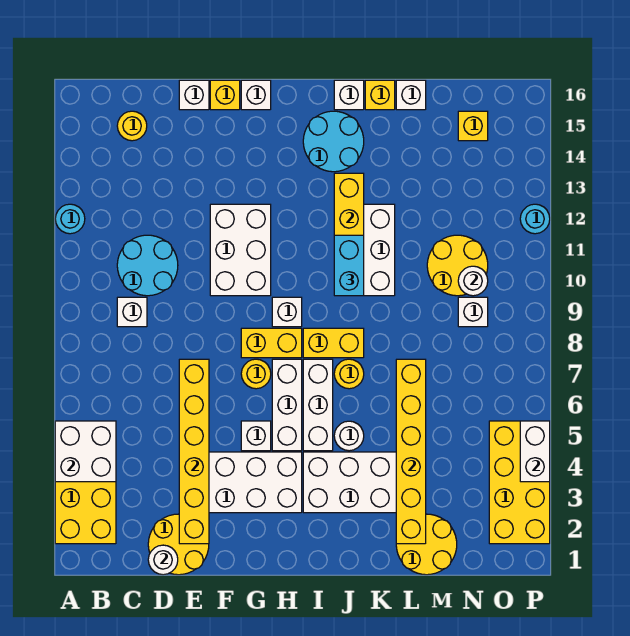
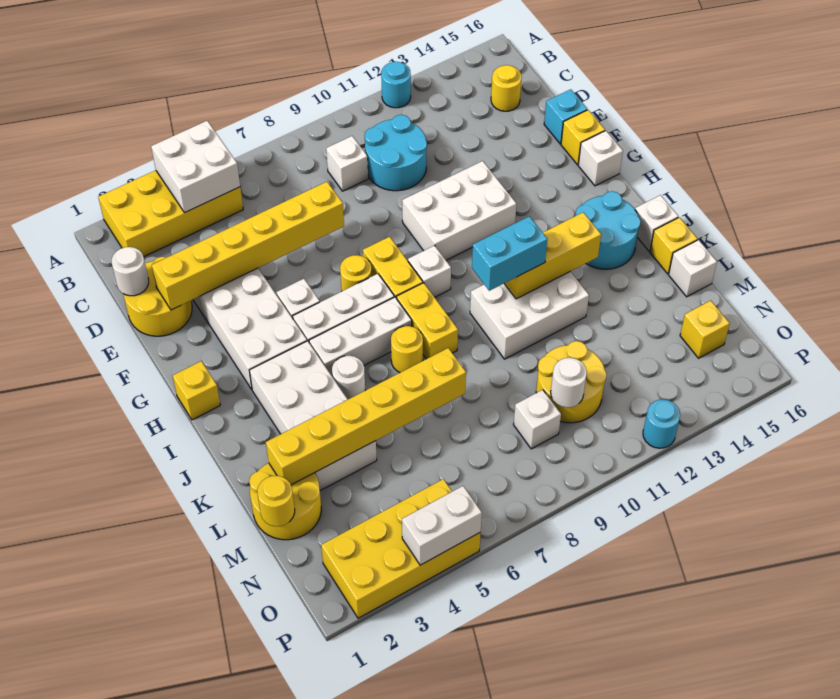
white 1x1 brick [179,80,209,110] -> cyan 1x1 brick [544,89,587,144]
none -> yellow 1x1 brick [173,361,220,420]
none -> yellow 1x1 round brick [257,476,295,526]

